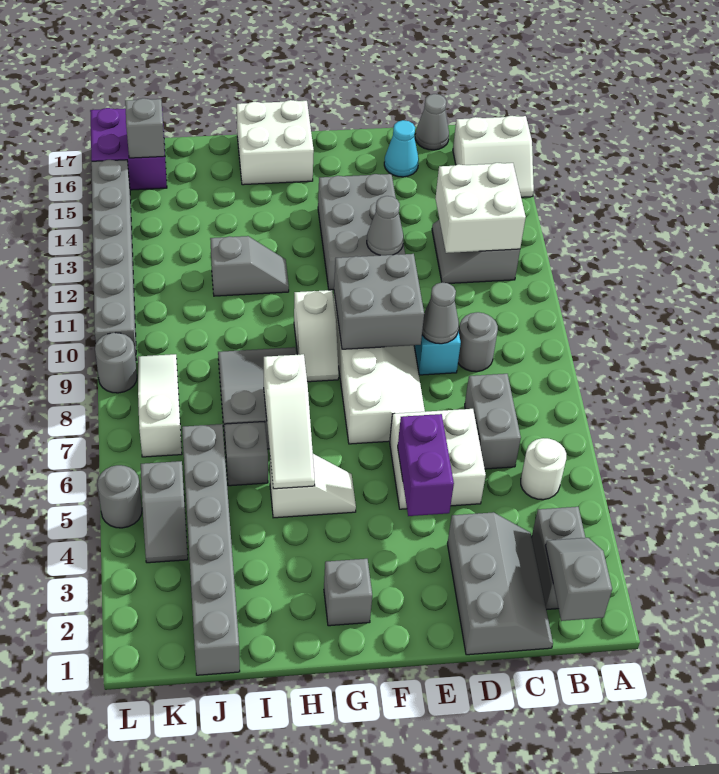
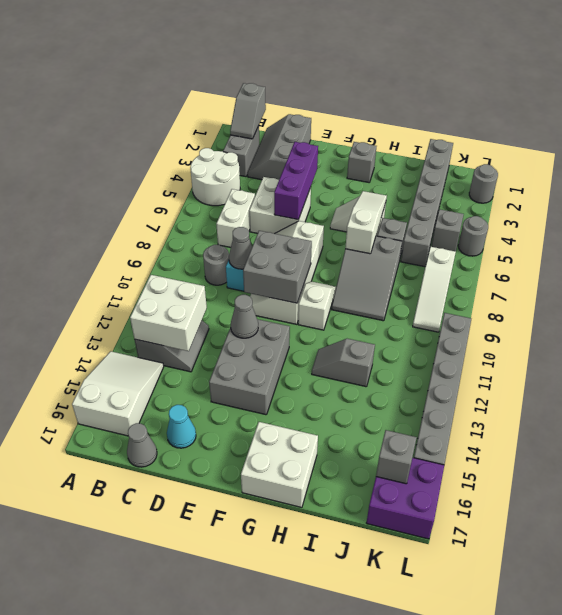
white 2x2 slope [453,116,534,197] -> white 2x3 slope [72,351,164,436]
white 1x1 round brick [521,438,566,500] -> white 2x2 round brick [190,148,240,206]
grey 1x2 brick [465,374,521,469] -> white 1x2 brick [216,189,255,247]
purple 1x2 brick [398,414,454,516] -> purple 1x3 brick [274,142,318,220]
grey 1x1 round brick [95,333,137,393] -> grey 1x1 round brick moved to [469,164,498,203]

